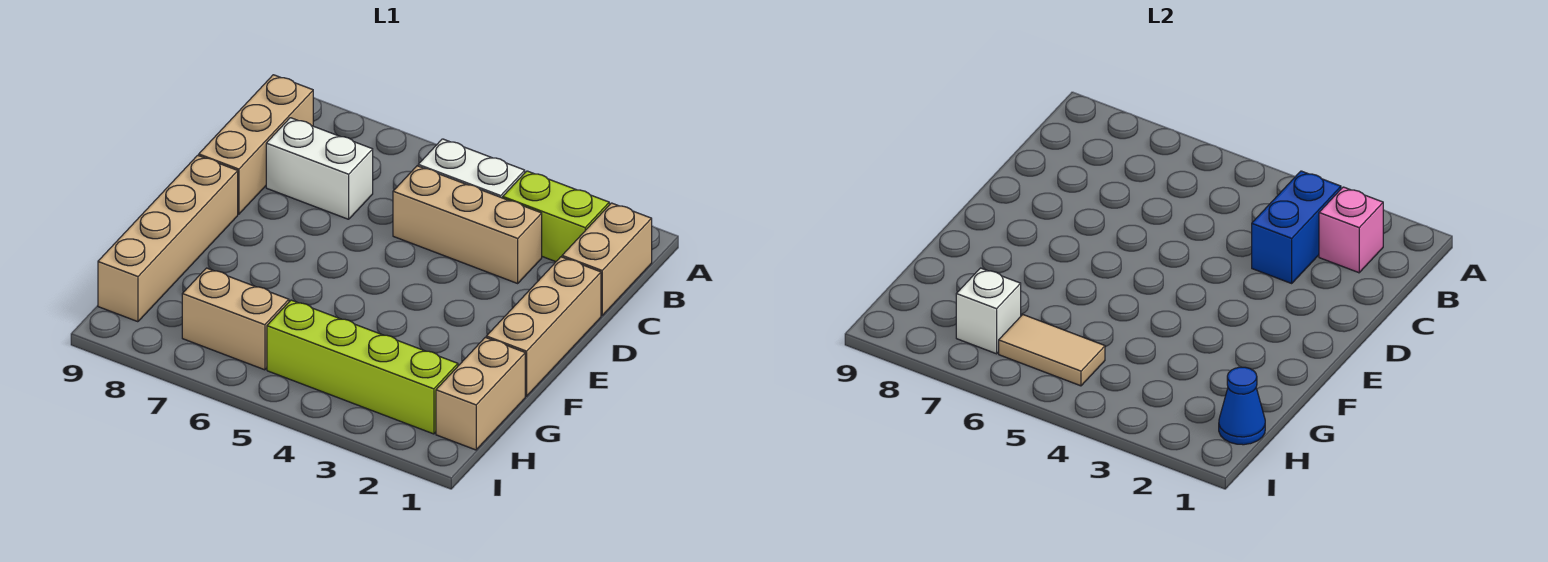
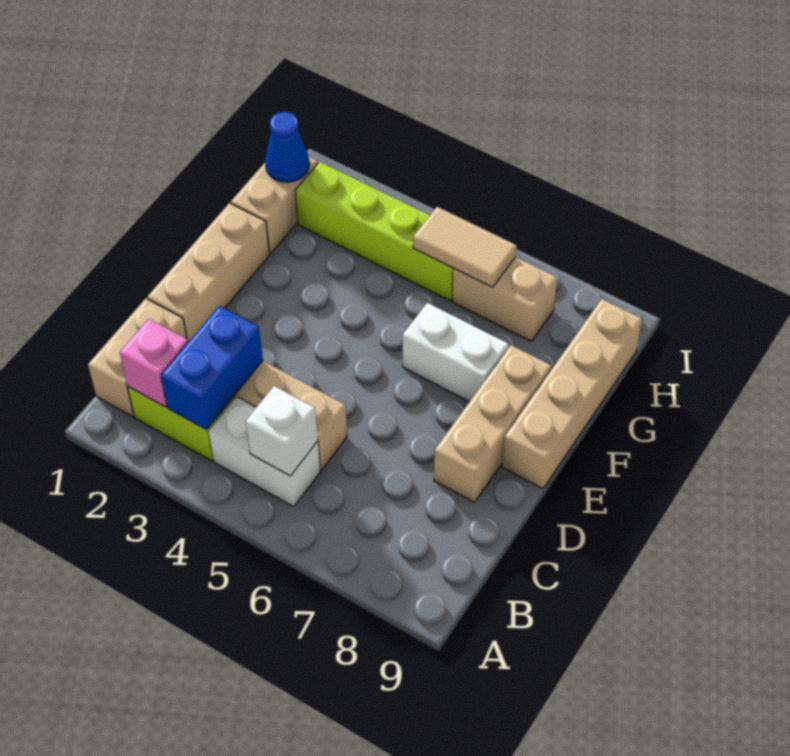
tan 1x3 brick [199,75,313,214] -> tan 1x3 brick moved to [434,345,552,502]
white 1x2 brick [266,118,373,219] -> white 1x2 brick moved to [403,303,509,402]
white 1x1 brick [956,268,1021,354] -> white 1x1 brick moved to [246,386,318,476]

